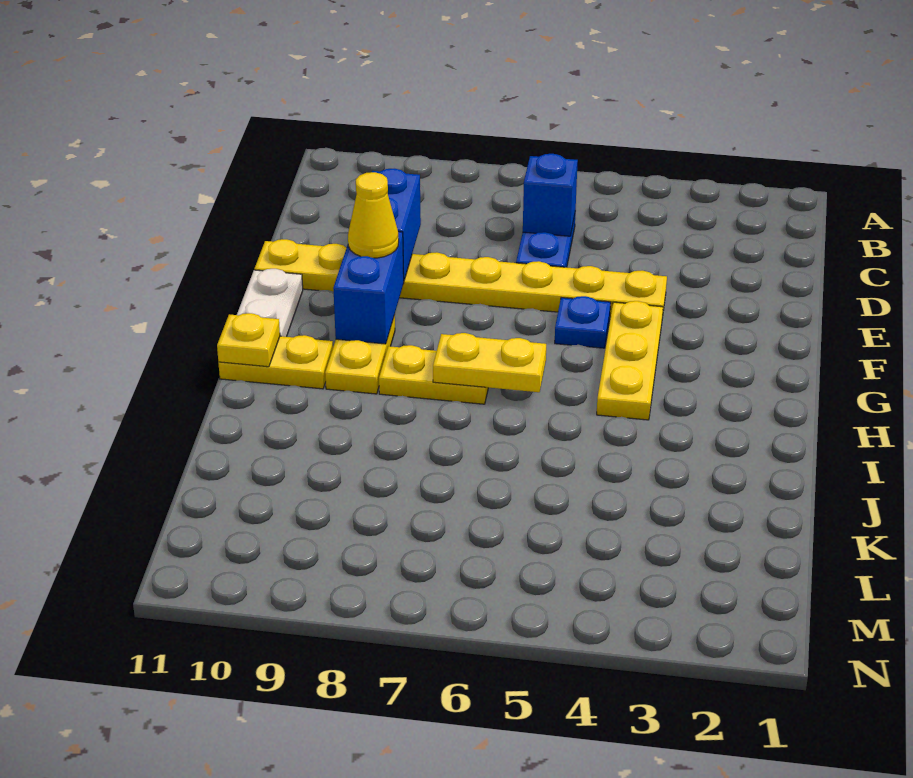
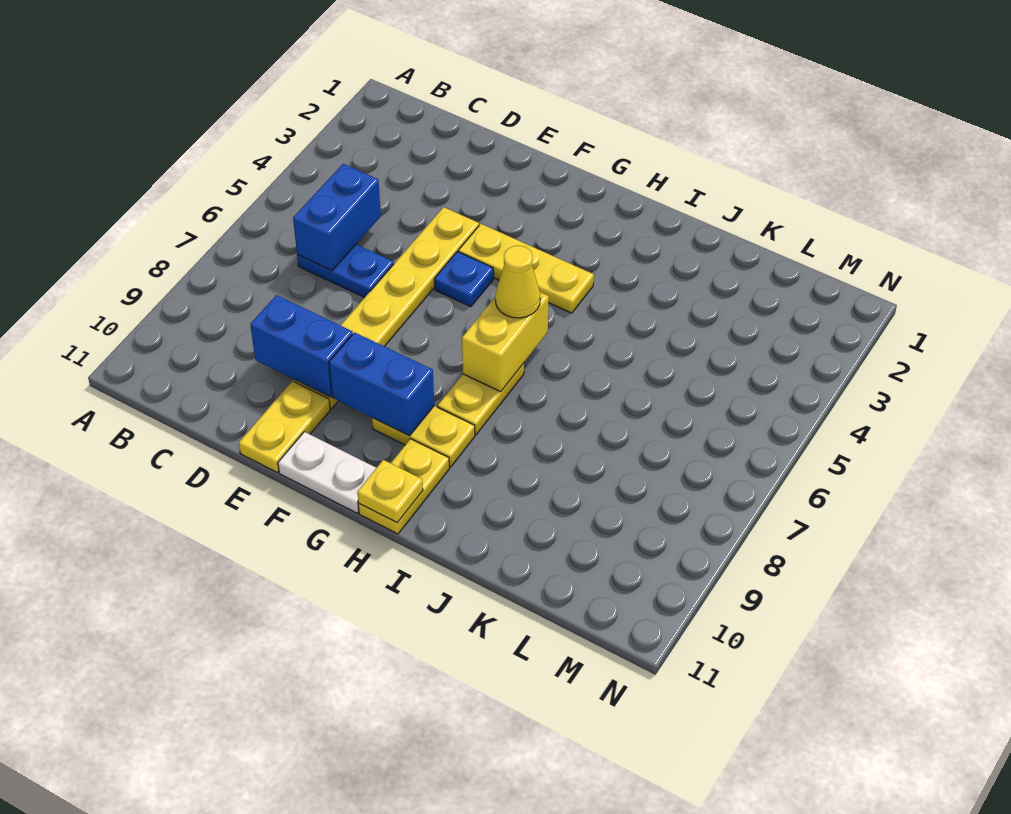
blue 1x1 brick [523,154,578,236] -> blue 1x2 brick [293,164,381,271]
yellow 1x1 cone [348,172,399,258] -> yellow 1x1 cone moved to [495,246,540,318]
yellow 1x2 plate [433,333,546,392] -> yellow 1x2 brick [462,292,549,392]

